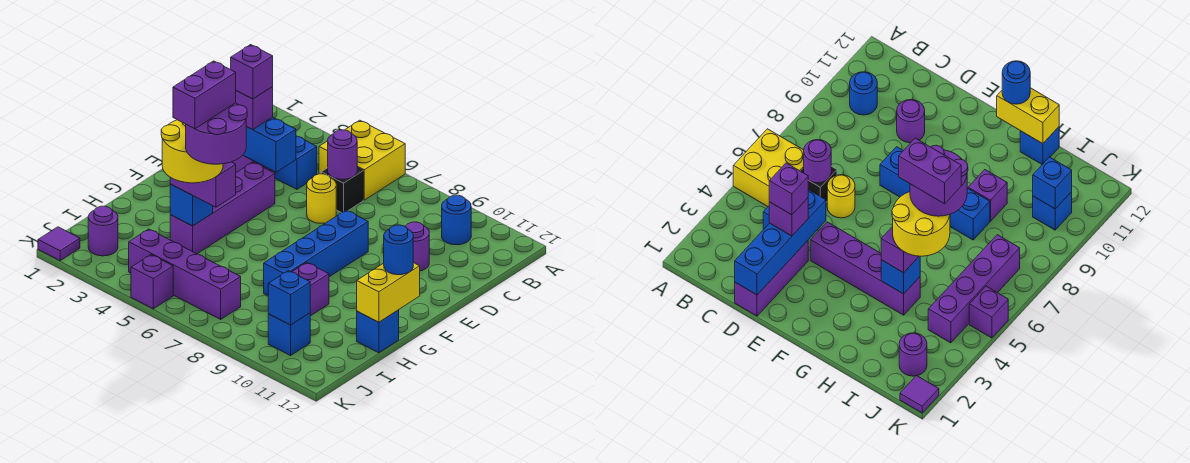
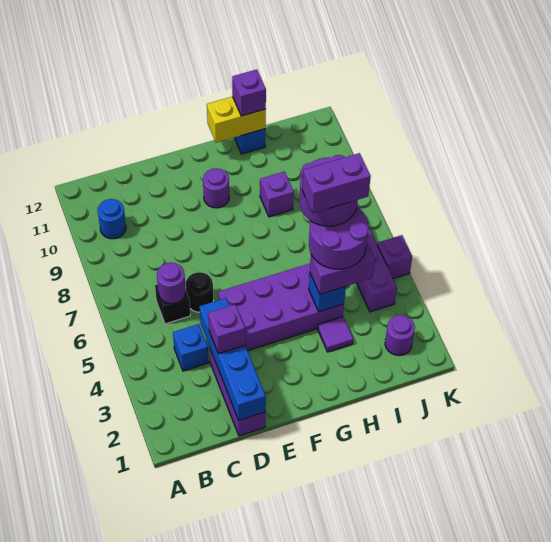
yellow 2x2 brick [319,120,405,200] -> none
purple 1x1 brick [231,45,273,99] -> purple 1x1 brick moved to [232,69,266,116]
yellow 1x1 round brick [307,174,336,223] -> black 1x1 round brick [186,272,214,312]
purple 1x1 round brick [405,222,429,271] -> purple 1x1 round brick moved to [203,168,229,208]
purple 1x4 brick [170,162,275,254] -> purple 2x4 brick [218,264,344,351]
blue 1x4 brick [264,210,368,295] -> none
blue 1x1 round brick [384,225,413,275] -> none
purple 1x2 brick [170,162,236,207] -> purple 1x2 brick turned to [310,243,375,294]
yellow 2x2 round brick [161,120,223,183] -> purple 2x2 round brick [309,207,368,269]
blue 1x1 brick [268,313,310,356] -> none
blue 1x1 brick [268,271,310,325] -> none
purple 1x1 tile [38,227,80,261] -> purple 1x1 tile moved to [318,317,353,352]

